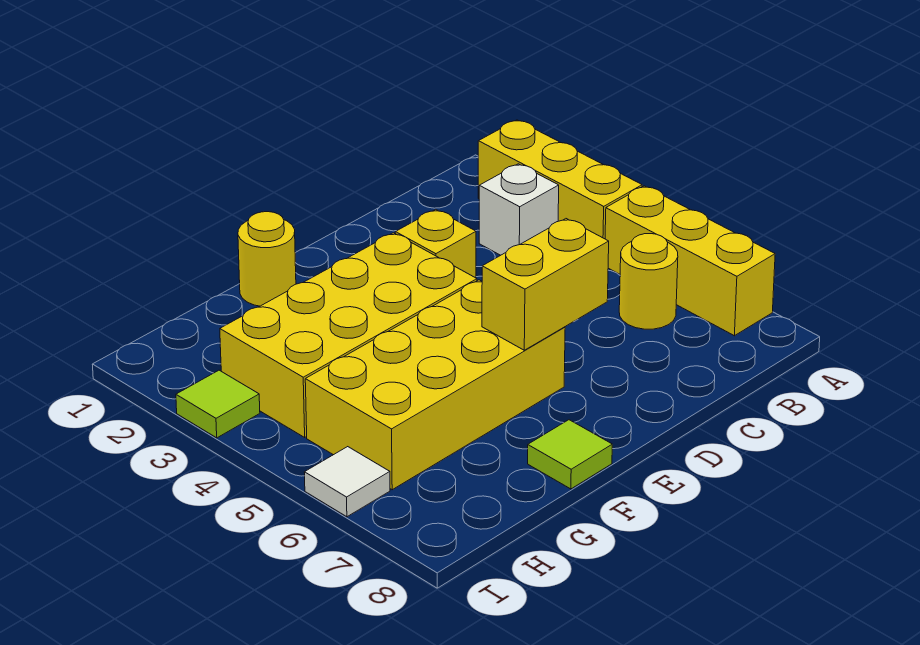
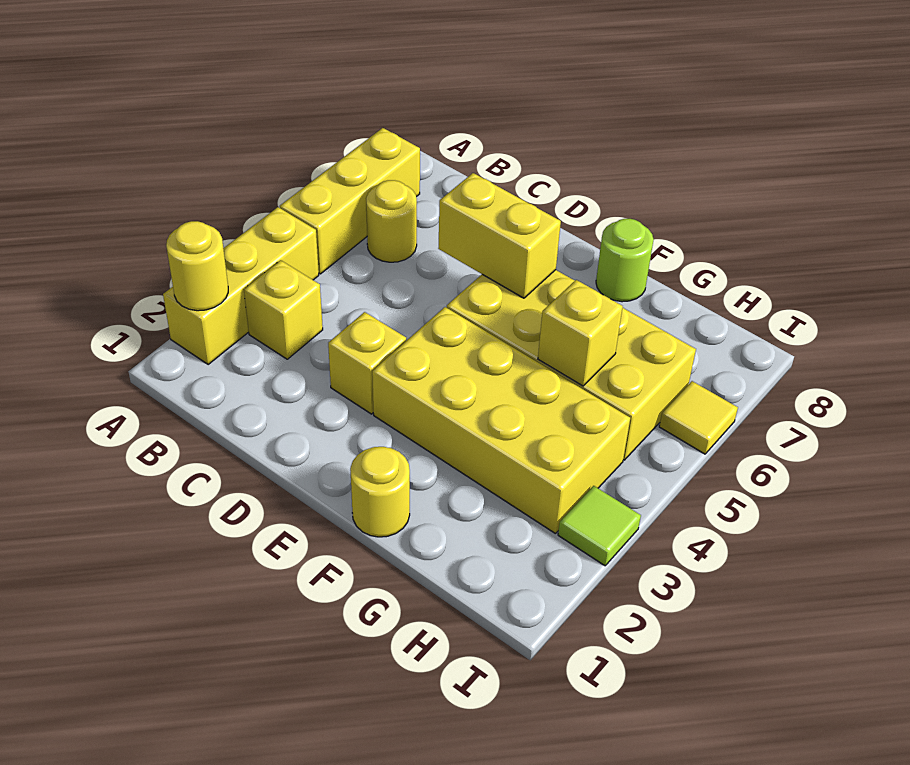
none -> yellow 1x1 round brick [166,221,228,311]
white 1x1 brick [479,164,559,255] -> yellow 1x1 brick [244,260,323,359]
lime 1x1 tile [528,420,612,489] -> lime 1x1 round brick [596,219,654,302]
none -> yellow 1x1 brick [538,280,623,386]
white 1x1 tile [304,447,390,517] -> yellow 1x1 tile [659,381,738,454]

